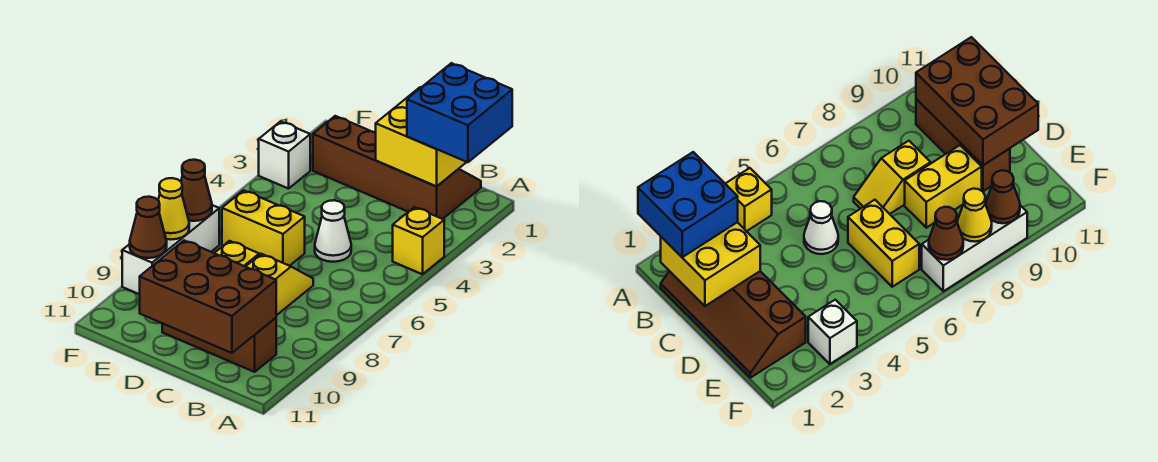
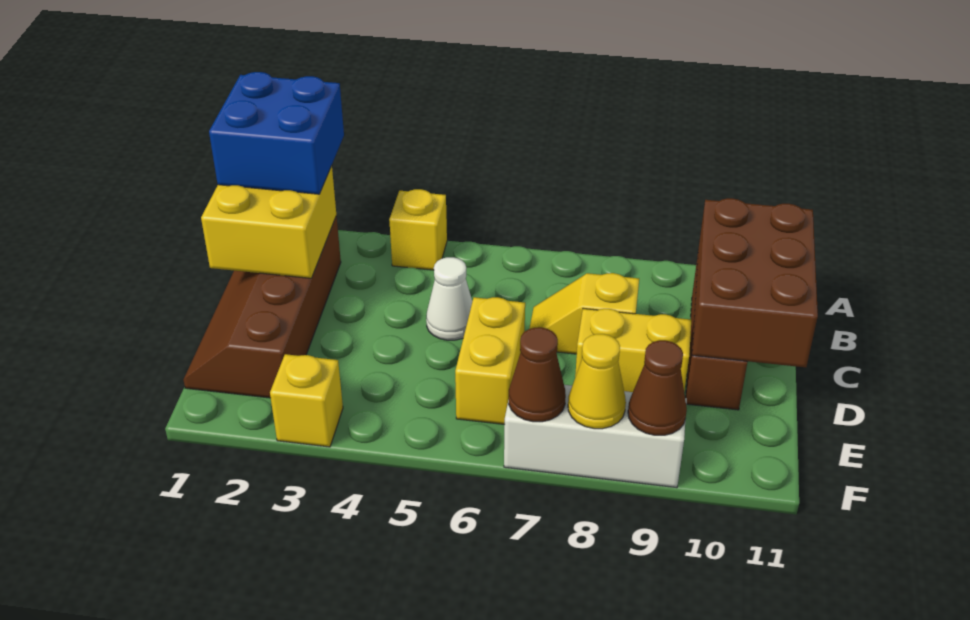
white 1x1 brick [259,121,310,189] -> yellow 1x1 brick [270,354,343,447]

